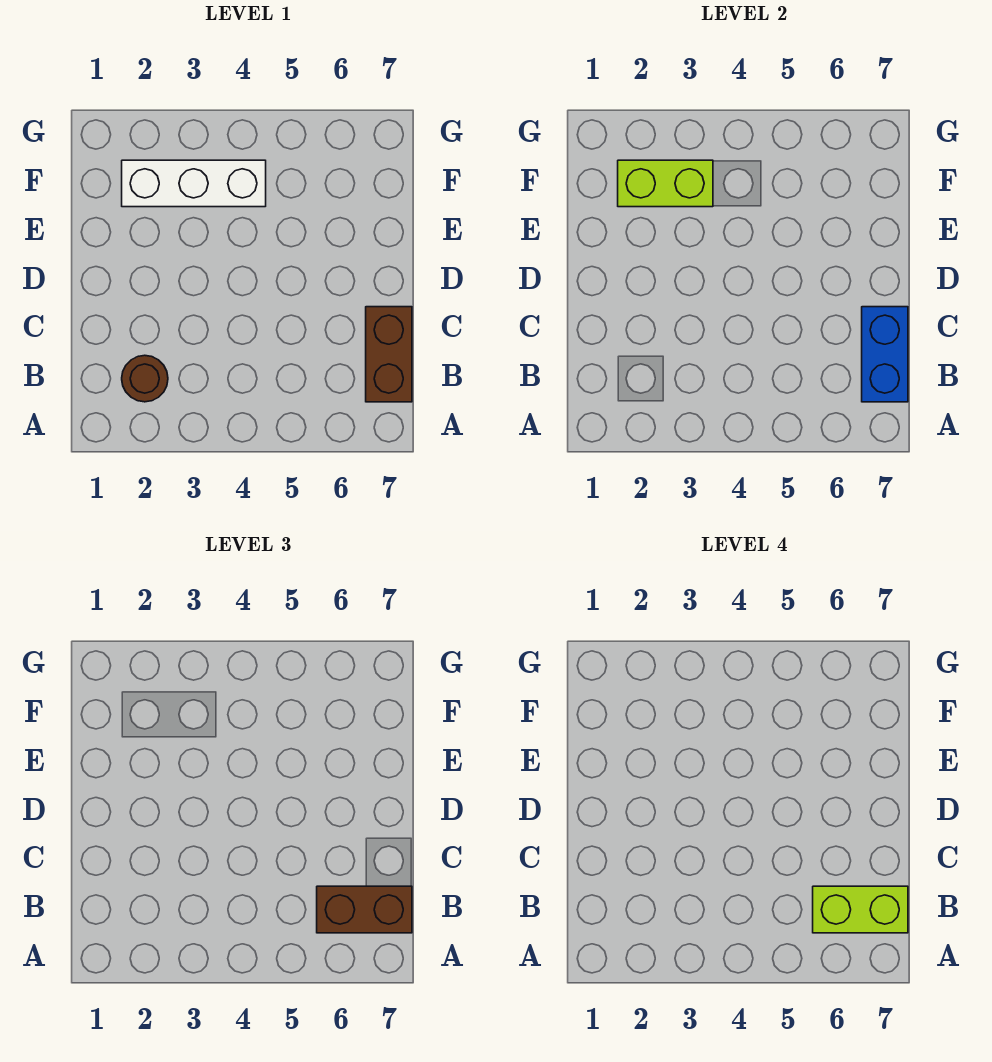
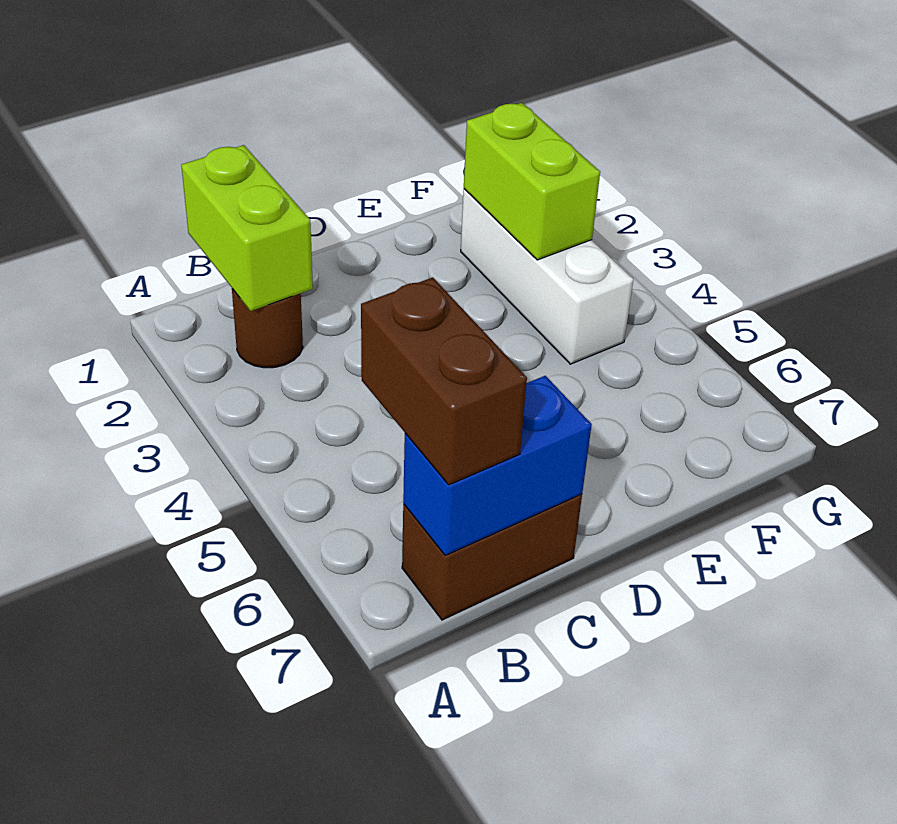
lime 1x2 brick [813,886,908,933] -> lime 1x2 brick moved to [181,145,313,311]

